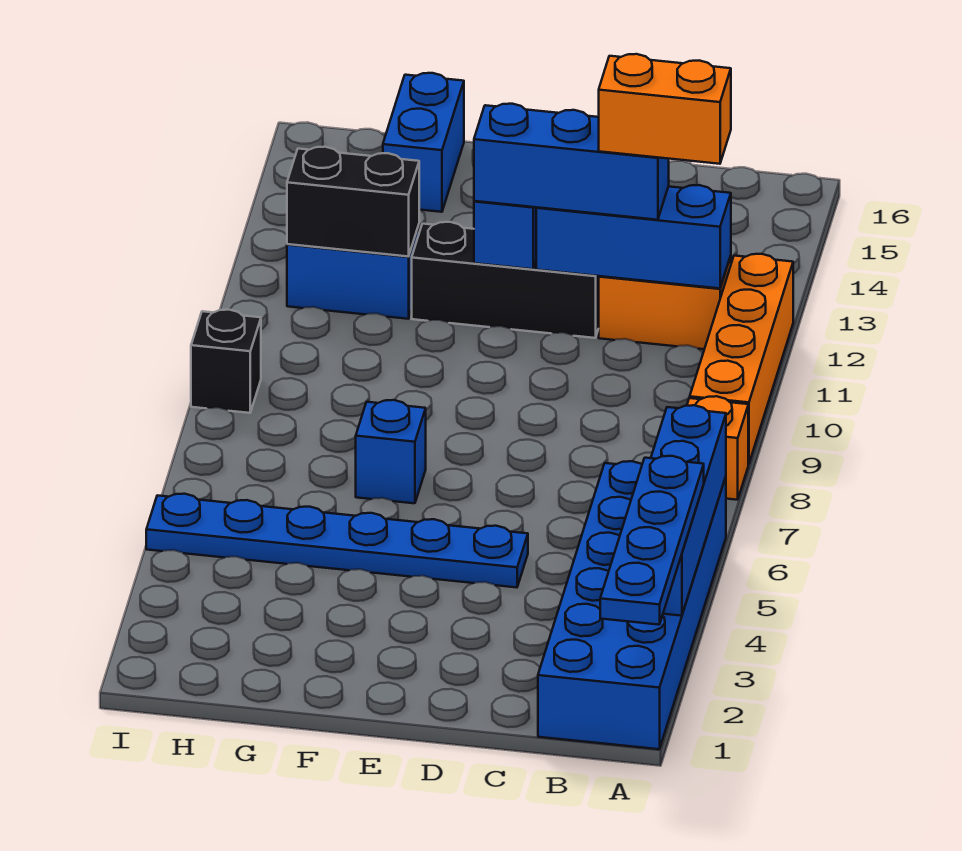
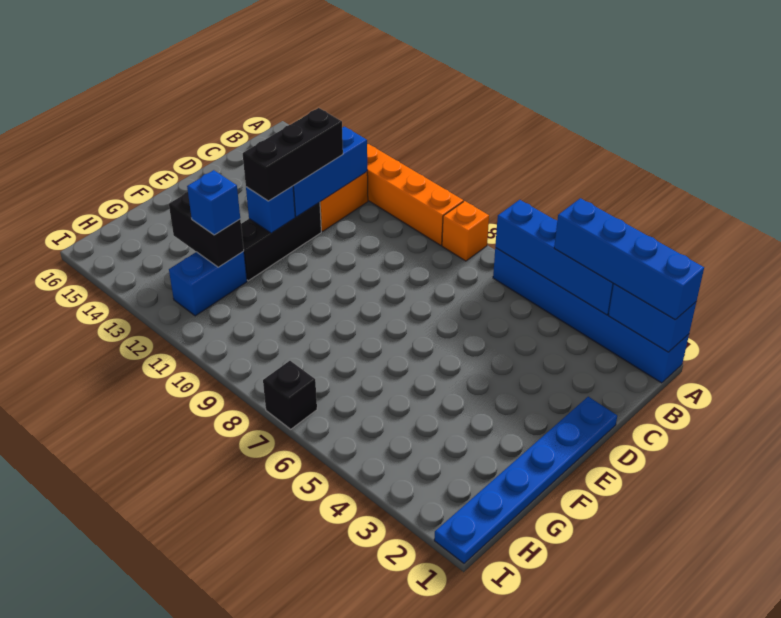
blue 2x6 brick [538,461,726,749] -> blue 1x6 brick [493,248,689,383]
blue 1x4 plate [600,456,704,625] -> blue 1x4 brick [554,198,704,319]
orange 1x2 brick [599,54,731,164] -> none
blue 1x3 brick [474,104,669,220] -> black 1x3 brick [243,108,343,201]
blue 1x6 plate [146,494,528,587] -> blue 1x6 plate moved to [434,397,617,564]
blue 1x1 brick [356,400,426,503] -> blue 1x1 brick moved to [187,170,240,235]
black 1x2 brick [287,147,419,257] -> black 1x2 brick turned to [169,192,244,267]
blue 1x2 brick [383,73,464,212] -> blue 1x2 brick moved to [609,284,696,352]
black 1x1 brick [191,310,261,413] -> black 1x1 brick moved to [263,361,317,429]

